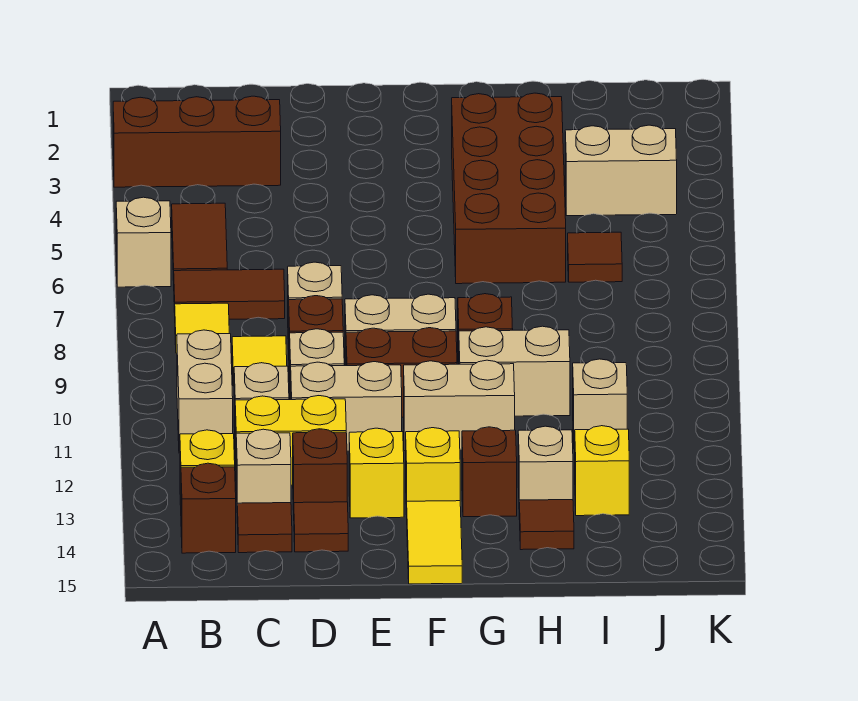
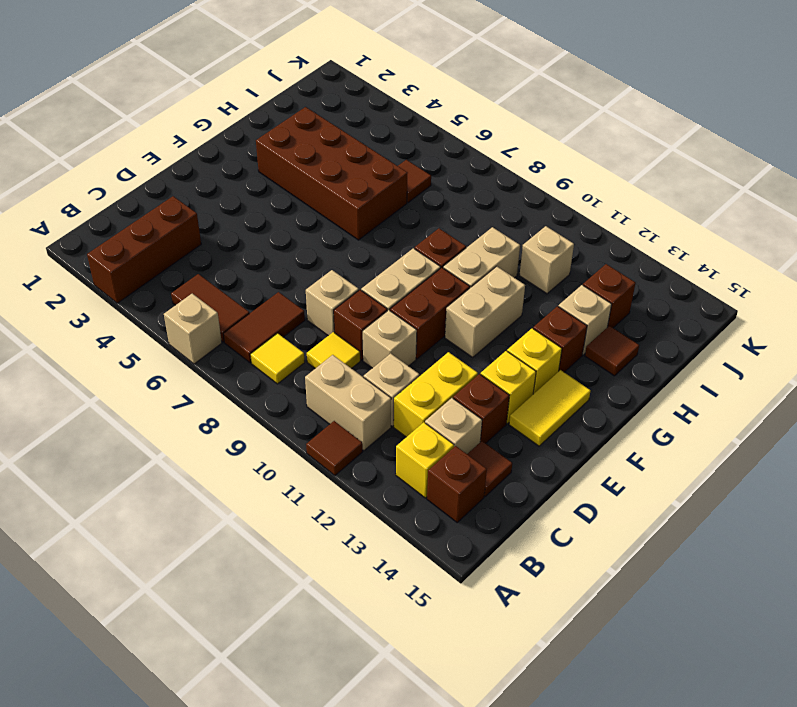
tan 1x2 brick [291,362,402,451] -> none
brown 1x1 tile [294,502,348,552] -> brown 1x1 tile moved to [306,421,363,475]
yellow 1x2 tile [407,501,462,584] -> yellow 1x2 tile turned to [509,370,591,446]
tan 1x2 brick [565,125,677,216] -> none
yellow 1x1 brick [575,426,629,516] -> brown 1x1 brick [583,264,636,328]

